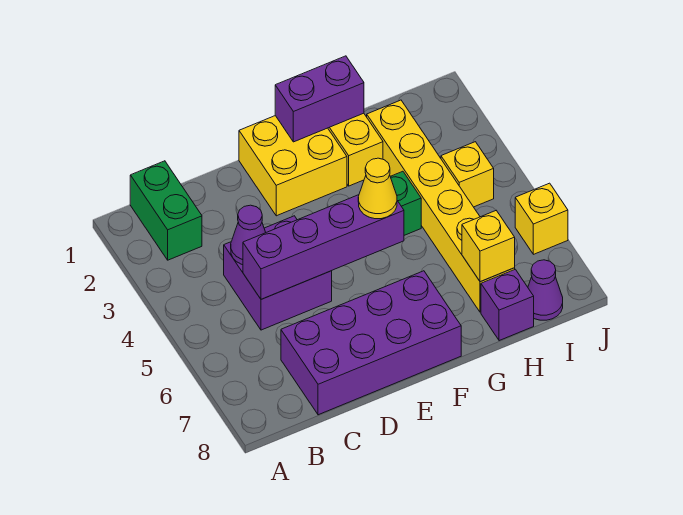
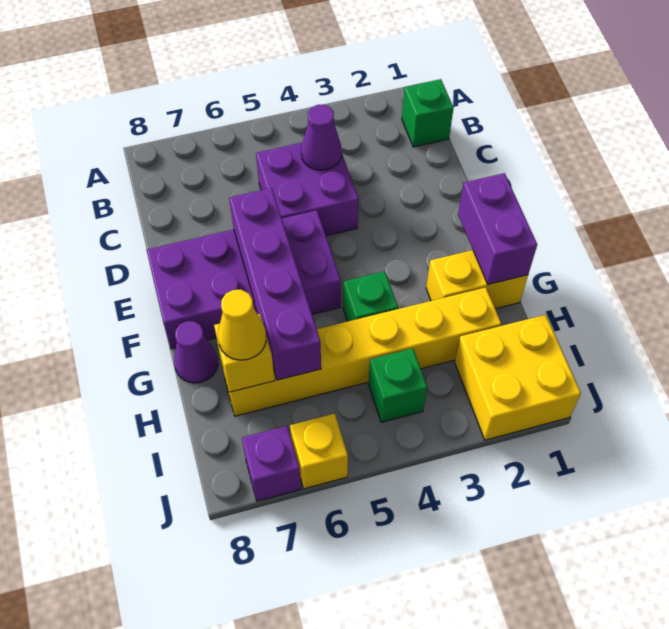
green 1x2 brick [130,161,202,260] -> green 1x1 brick [402,79,454,147]
purple 1x4 brick [243,195,404,299] -> purple 1x4 brick moved to [229,188,321,380]
purple 2x4 brick [281,271,461,415] -> purple 2x4 brick turned to [147,210,341,349]
yellow 2x2 brick [239,116,347,216] -> yellow 2x2 brick moved to [455,315,581,440]
yellow 1x1 cone [358,158,397,219] -> yellow 1x1 cone moved to [218,290,266,360]
purple 1x1 brick [481,269,534,341] -> purple 1x1 brick moved to [242,426,301,501]
yellow 1x1 brick [441,142,494,207] -> green 1x1 brick [368,348,427,422]
purple 1x1 cone [528,260,563,320] -> purple 1x1 cone moved to [174,321,218,383]

